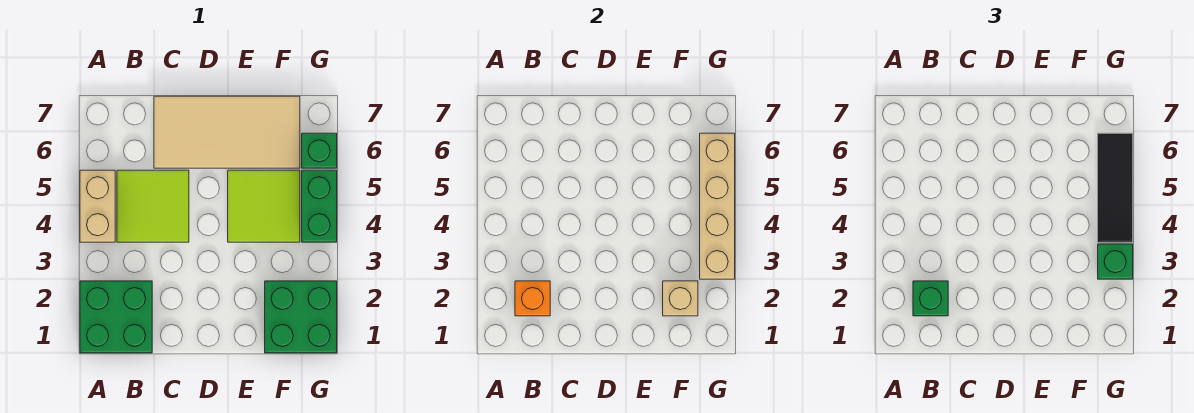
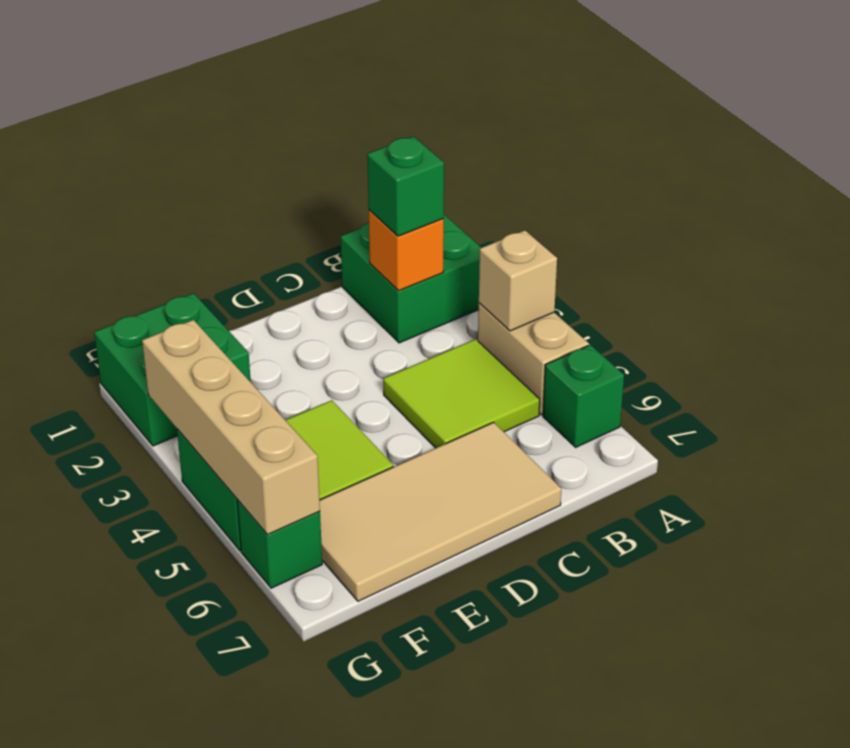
tan 1x1 brick [663,281,698,316] -> tan 1x1 brick moved to [479,230,557,331]
green 1x1 brick [1098,244,1133,279] -> green 1x1 brick moved to [543,345,624,447]
black 1x3 tile [1098,133,1133,242] -> none

